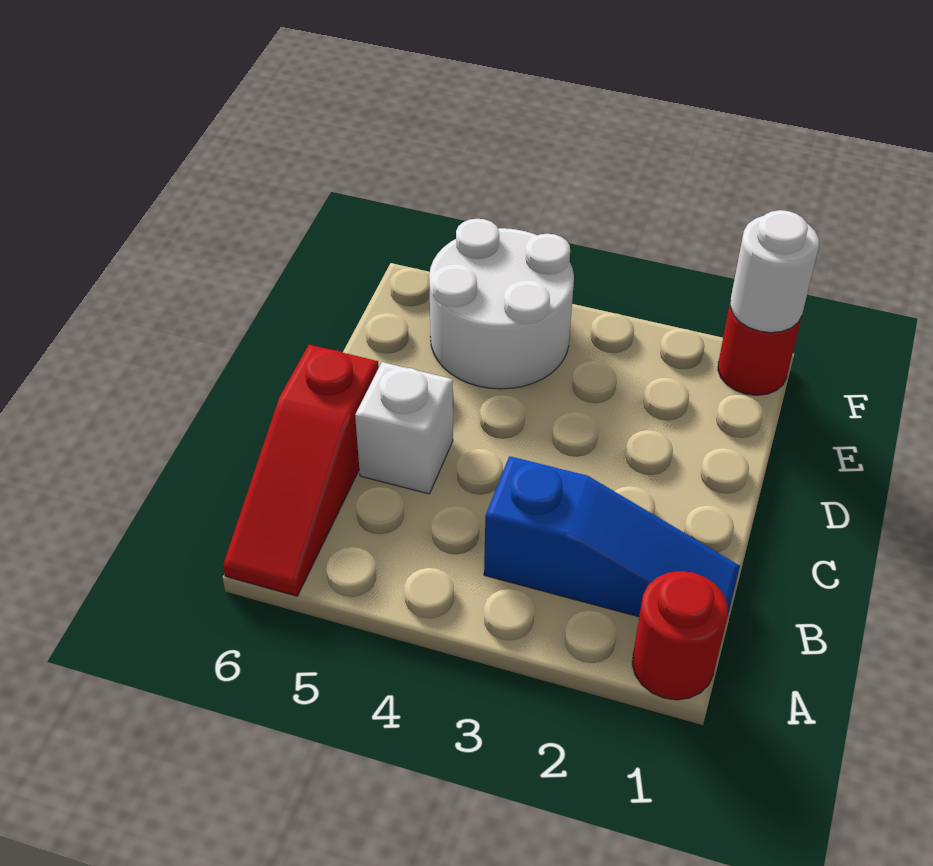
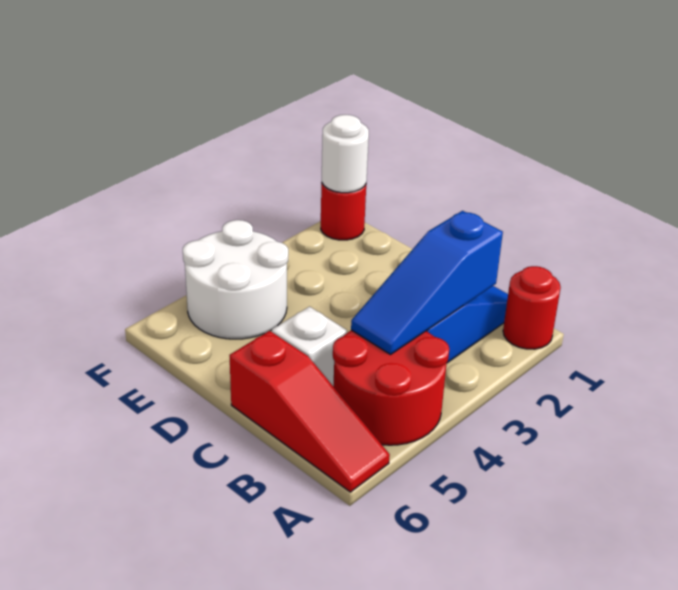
none -> red 2x2 round brick [333,330,449,445]
none -> blue 1x3 slope [351,211,503,355]

